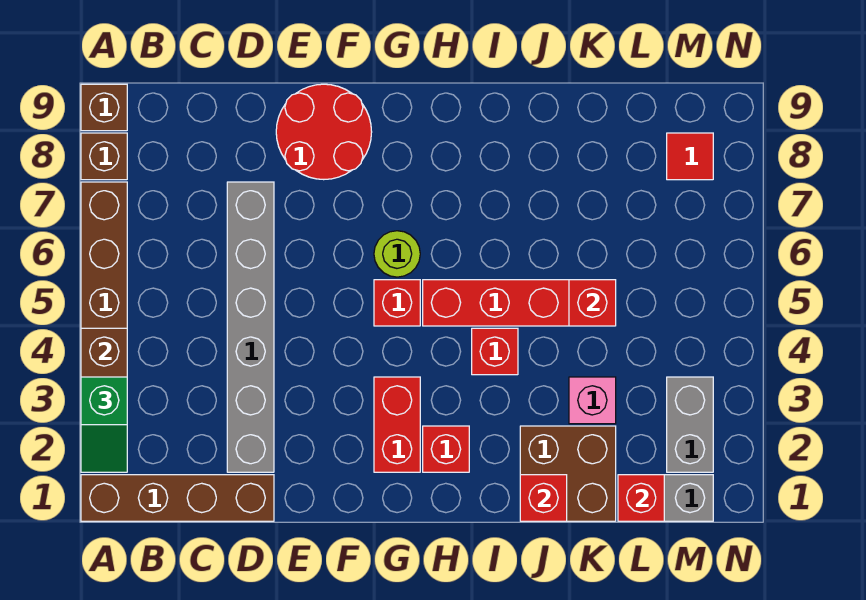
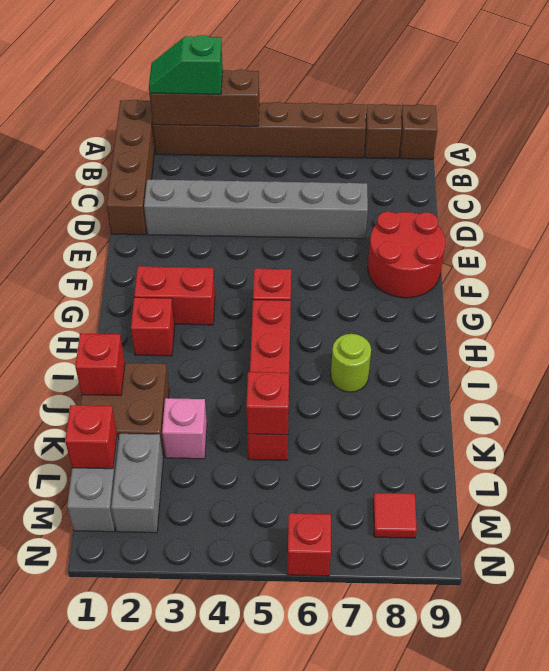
lime 1x1 round brick [374,231,420,277] -> lime 1x1 round brick moved to [331,334,371,392]
red 1x1 brick [472,328,518,375] -> red 1x1 brick moved to [287,513,331,576]
grey 1x2 brick [667,377,713,472] -> grey 1x2 brick turned to [111,433,163,533]

